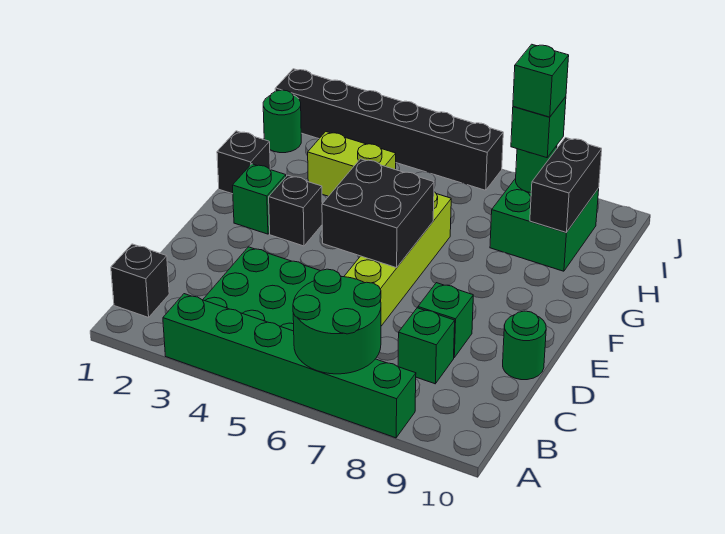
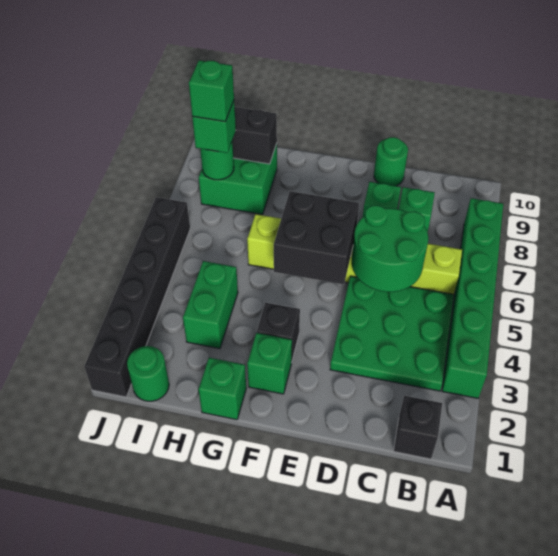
green 2x2 round brick [293,269,381,374] -> green 2x2 round brick moved to [352,205,428,292]
black 1x1 brick [217,131,270,194] -> green 1x1 brick [199,358,246,420]
lime 1x2 brick [308,132,396,196] -> green 1x2 brick [183,261,238,349]

